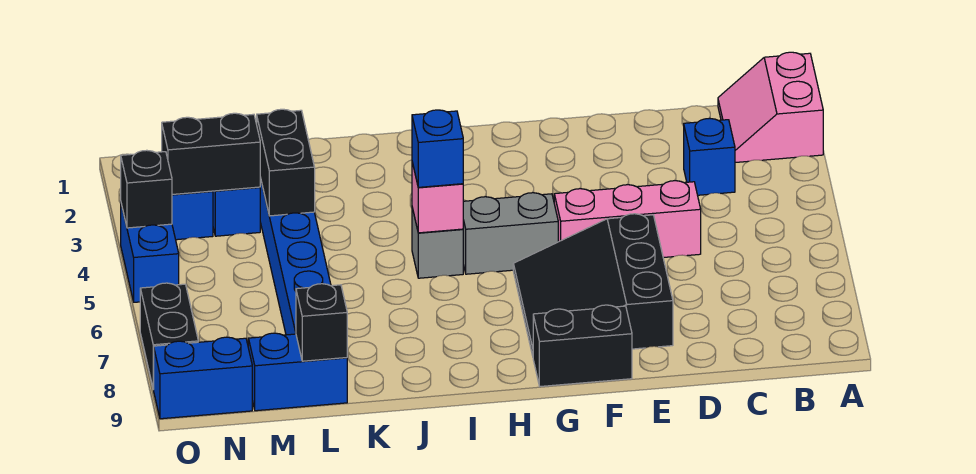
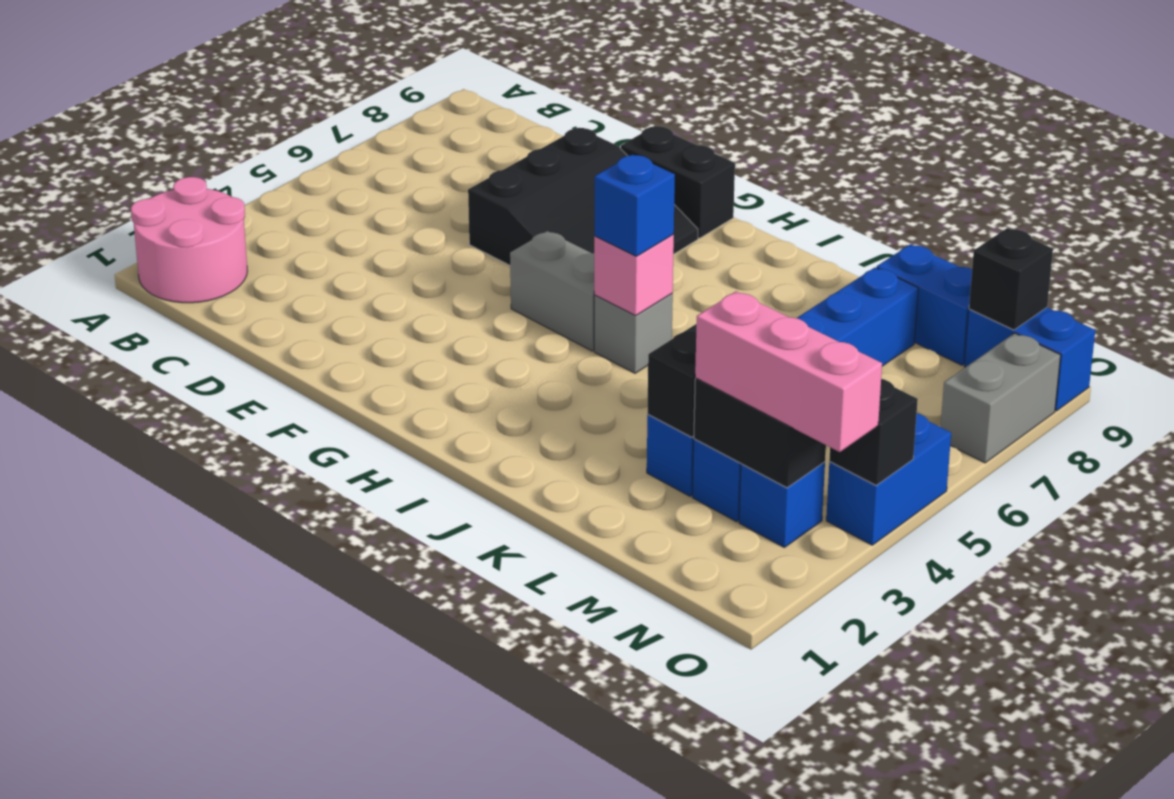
pink 2x2 slope [718,52,823,163] -> pink 2x2 round brick [131,177,247,303]
blue 1x1 brick [684,118,735,195] -> none
pink 1x3 brick [554,181,701,258] -> pink 1x3 brick moved to [695,291,882,452]
black 1x1 brick [296,284,347,361] -> black 1x1 brick moved to [969,228,1053,330]
black 1x2 brick [140,283,198,389] -> grey 1x2 brick [941,333,1061,463]

